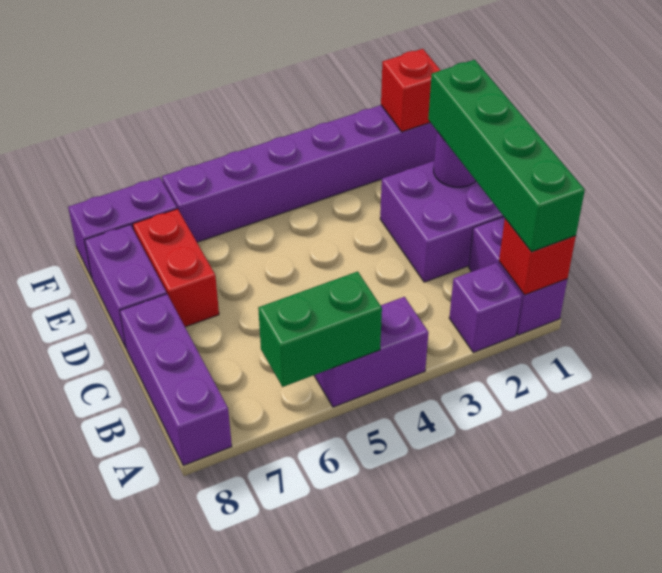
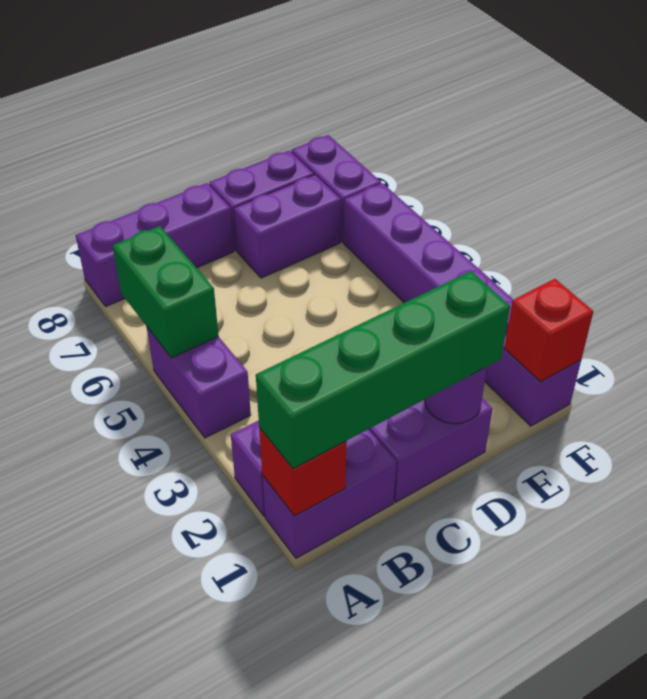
red 1x2 brick [133,209,219,327] -> purple 1x2 brick [234,175,341,278]

